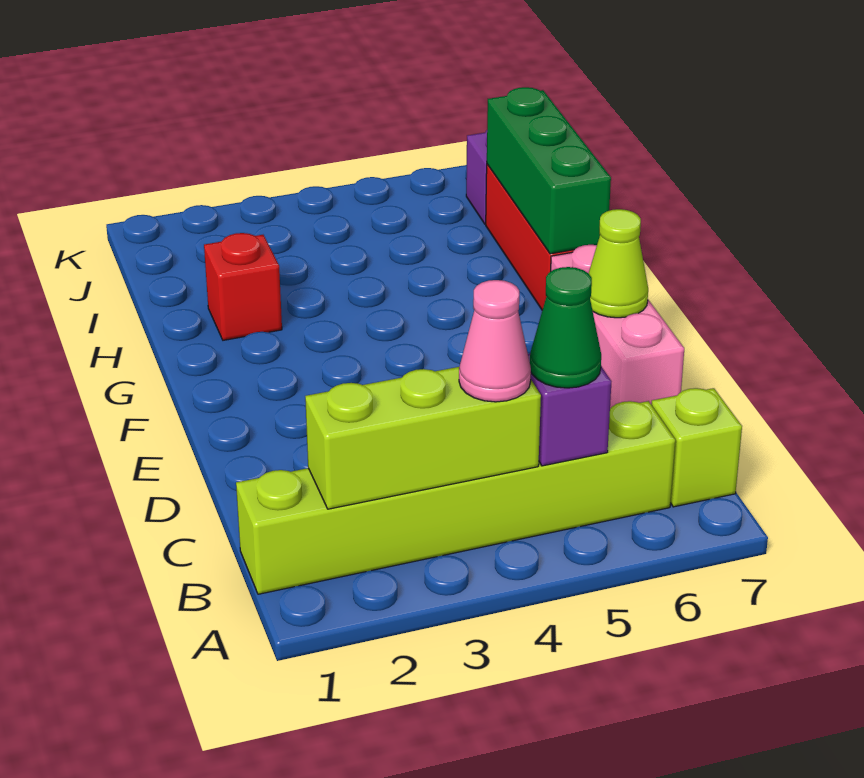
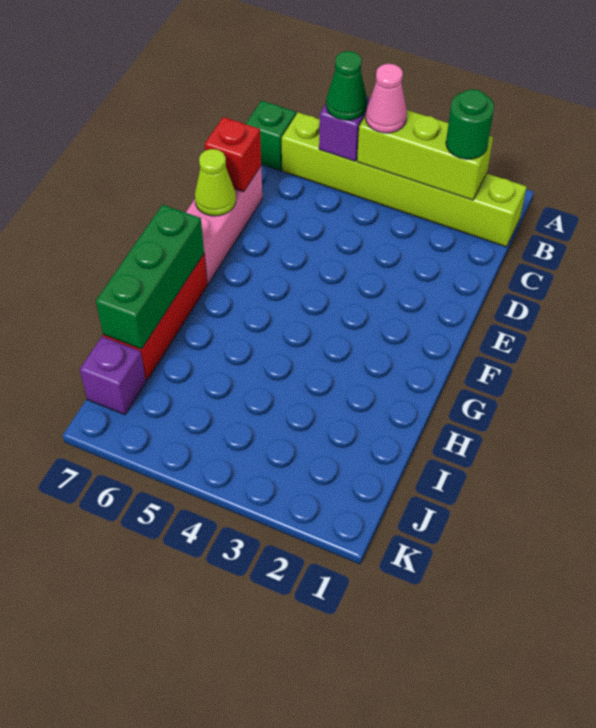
none -> green 1x1 round brick [446,89,494,159]
lime 1x1 brick [651,388,742,507] -> green 1x1 brick [246,101,296,170]
red 1x1 brick [204,233,282,340] -> red 1x1 brick moved to [205,117,261,192]

